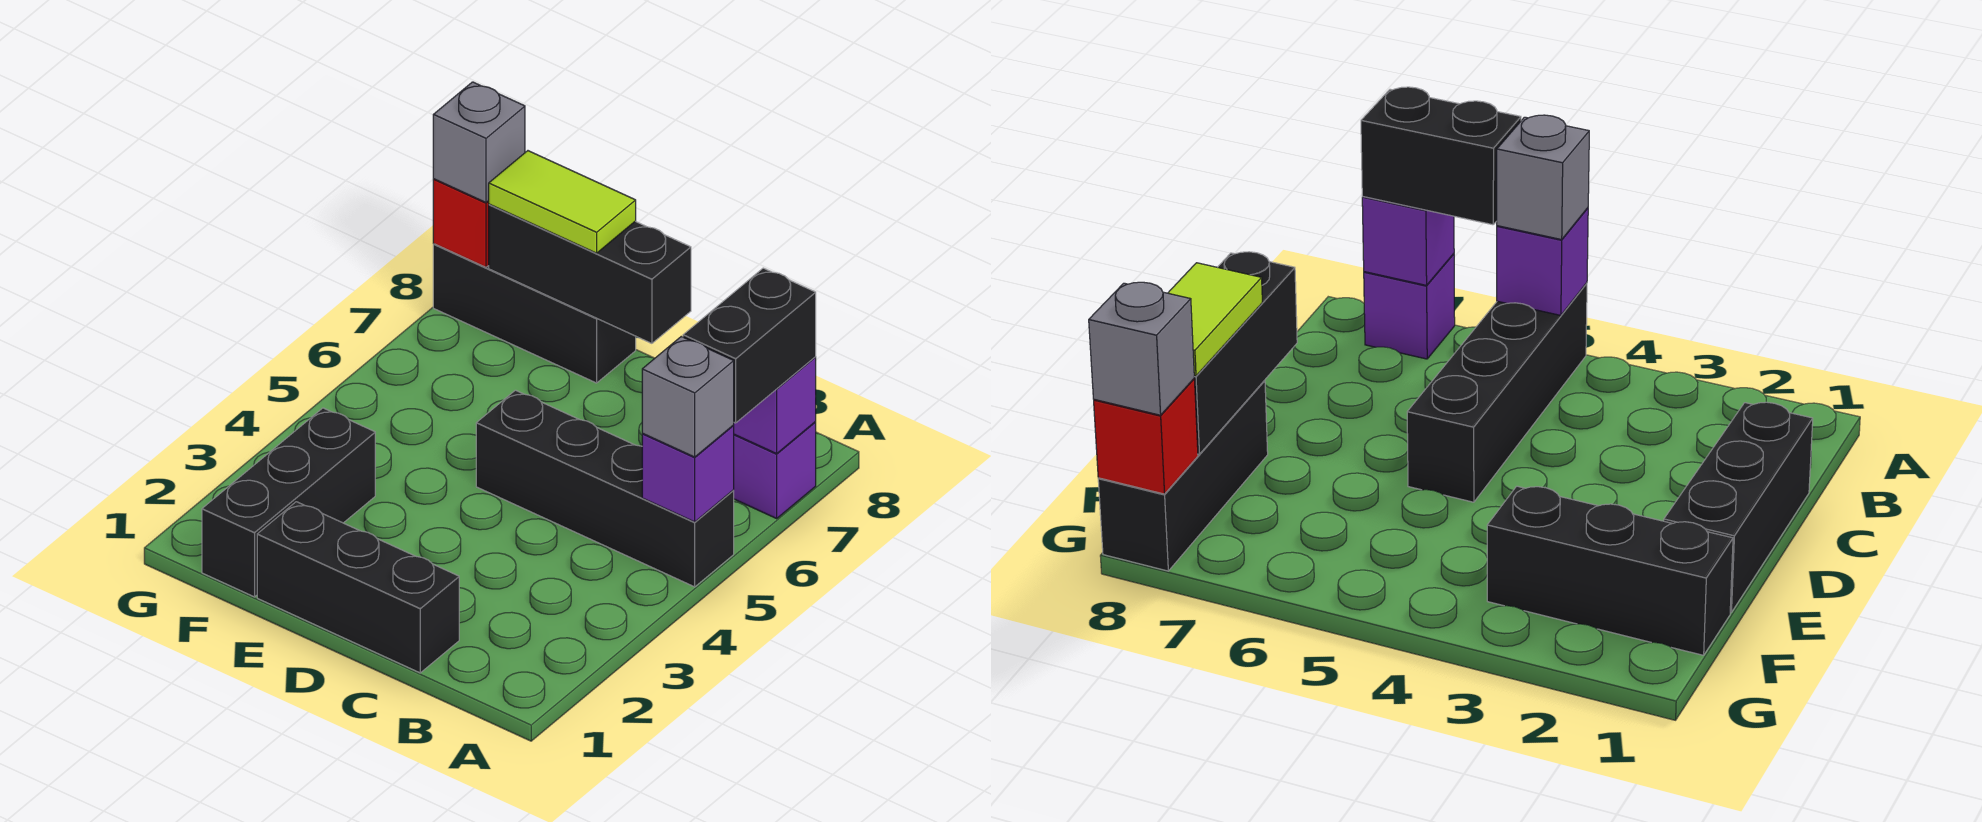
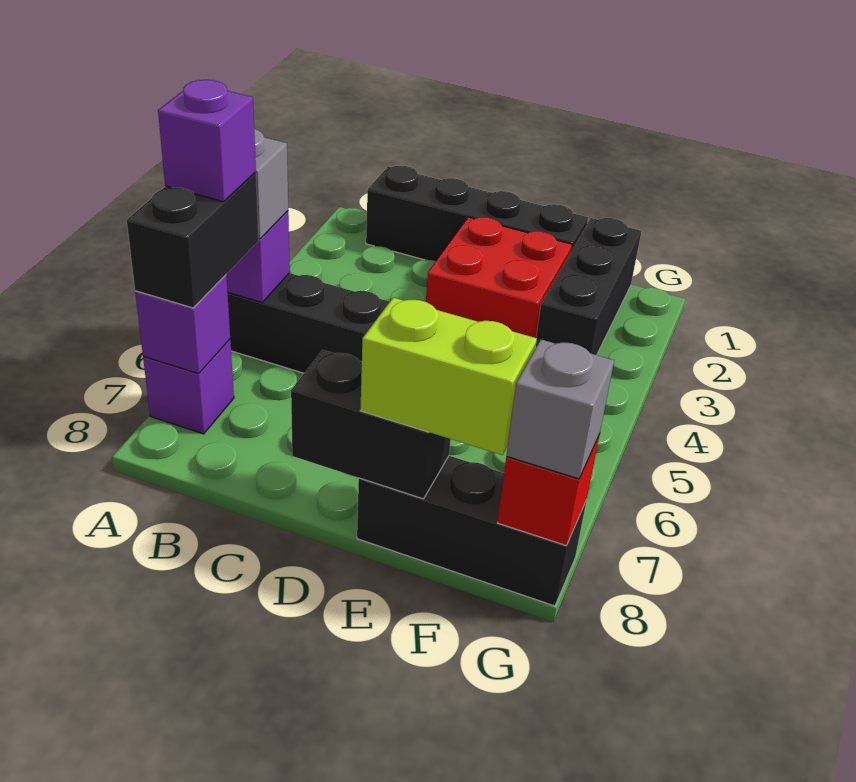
none -> purple 1x1 brick [158,80,256,202]
black 1x3 brick [257,502,459,673] -> black 1x4 brick [366,166,588,261]
none -> red 2x2 brick [426,217,572,338]
black 1x3 brick [489,204,691,343] -> black 1x2 brick [291,350,451,499]
lime 1x2 tile [489,151,636,253] -> lime 1x2 brick [360,298,537,455]

